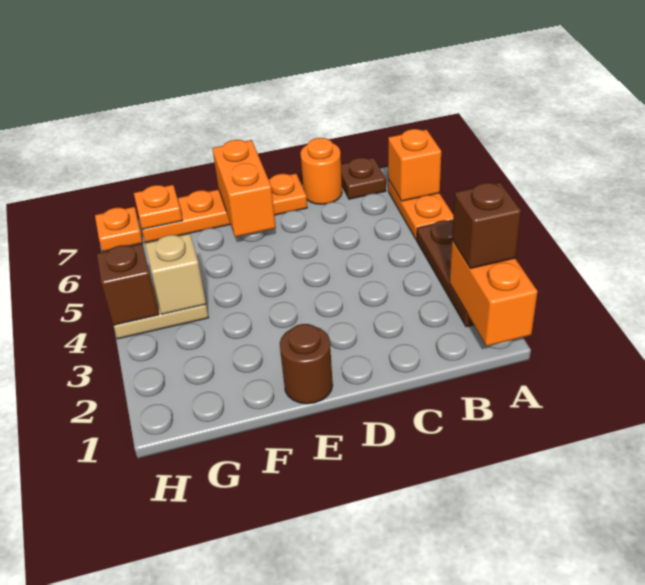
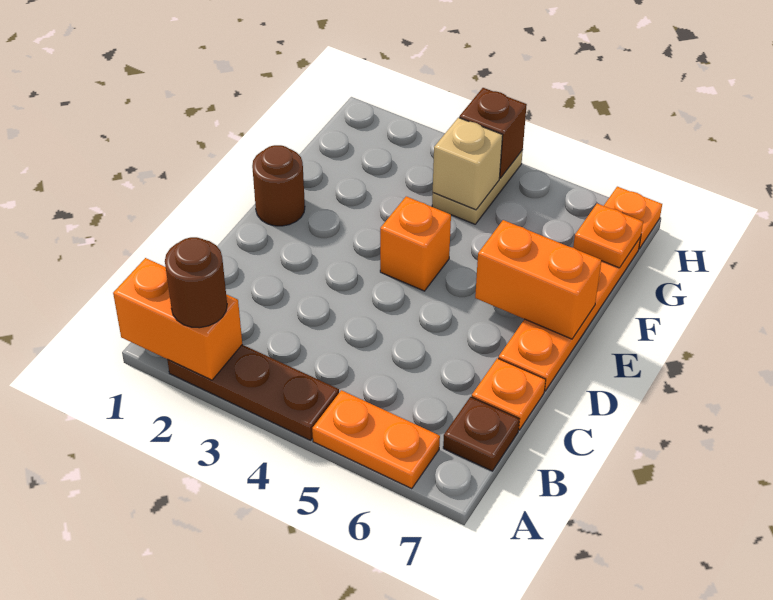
brown 1x1 brick [452,182,521,269] -> brown 1x1 round brick [165,237,227,328]
orange 1x1 brick [388,129,441,201] -> orange 1x1 brick moved to [380,196,451,291]
orange 1x1 round brick [300,138,342,204] -> orange 1x1 plate [472,358,546,430]

